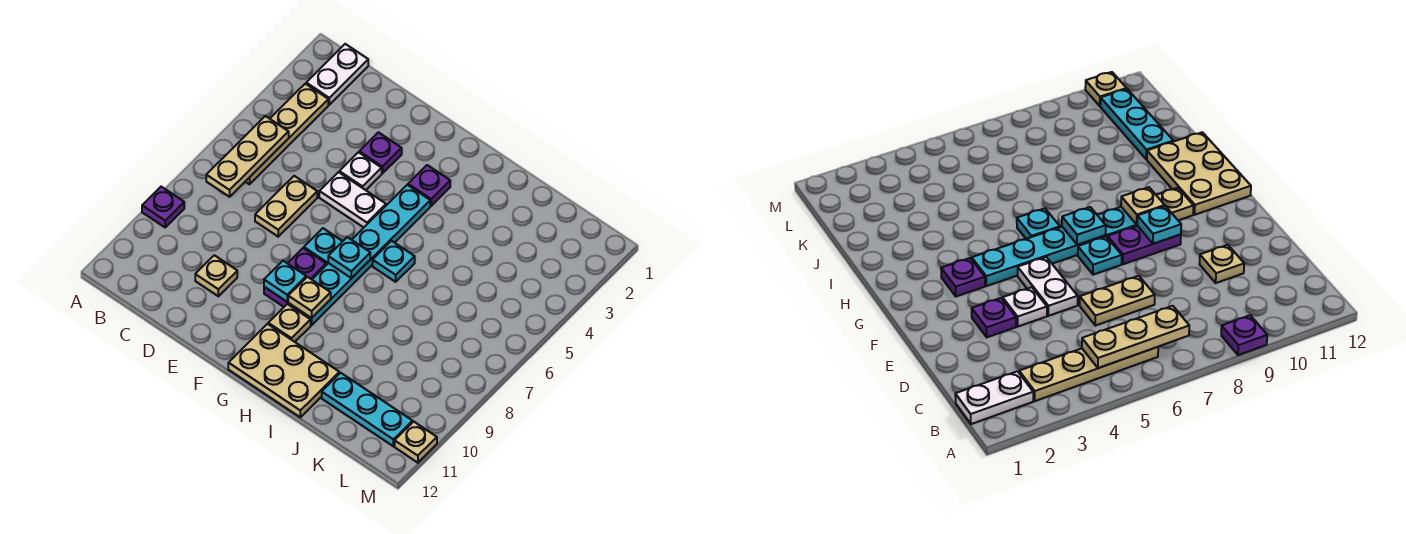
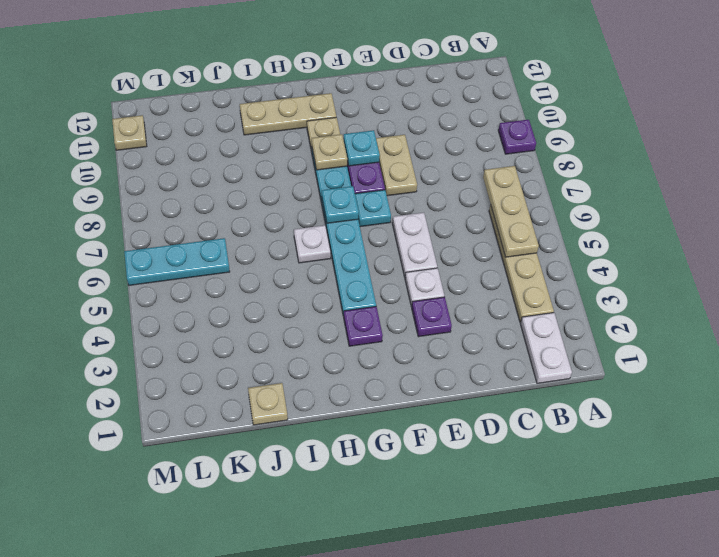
tan 1x2 plate [255,176,317,237] -> tan 1x2 plate moved to [376,135,417,196]
tan 1x1 plate [195,255,237,296] -> tan 1x1 plate moved to [248,383,288,425]
white 1x2 plate [319,172,386,227] -> white 1x2 plate turned to [392,213,437,277]
tan 2x3 plate [228,324,339,417] -> tan 1x3 plate [240,93,336,135]
cyan 1x1 plate [373,241,415,282] -> white 1x1 plate [294,225,331,263]
cyan 1x3 plate [322,373,412,446] -> cyan 1x3 plate moved to [124,238,230,285]

